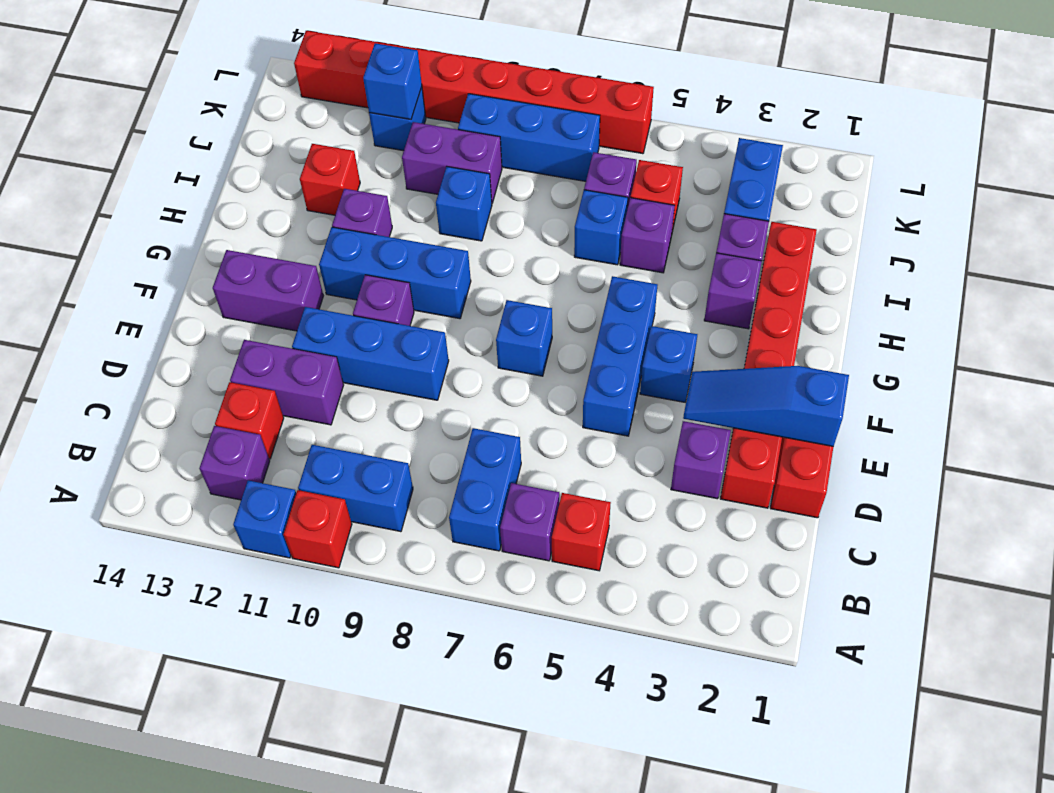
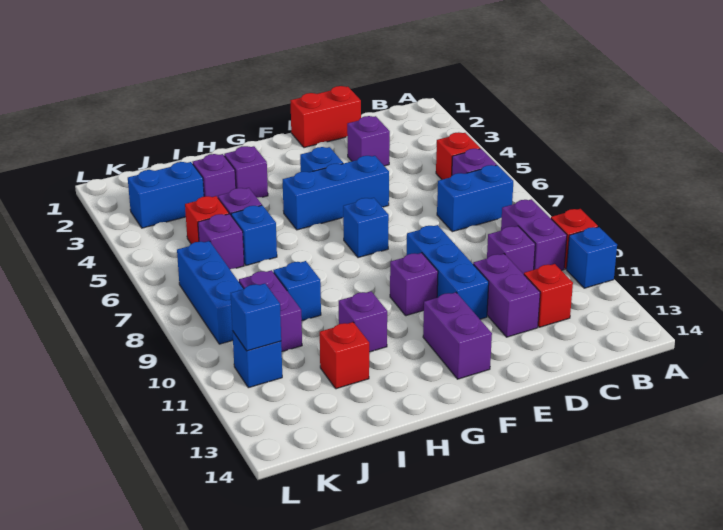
blue 1x2 brick [298,445,413,532] -> purple 1x2 brick [501,199,567,271]
purple 1x1 brick [199,426,270,500] -> purple 1x1 brick moved to [487,226,535,274]
red 1x6 brick [720,222,817,508] -> none
blue 1x3 slope [683,366,849,446] -> none
blue 1x3 brick [319,227,471,319] -> none
red 1x8 brick [294,31,654,154] -> none

